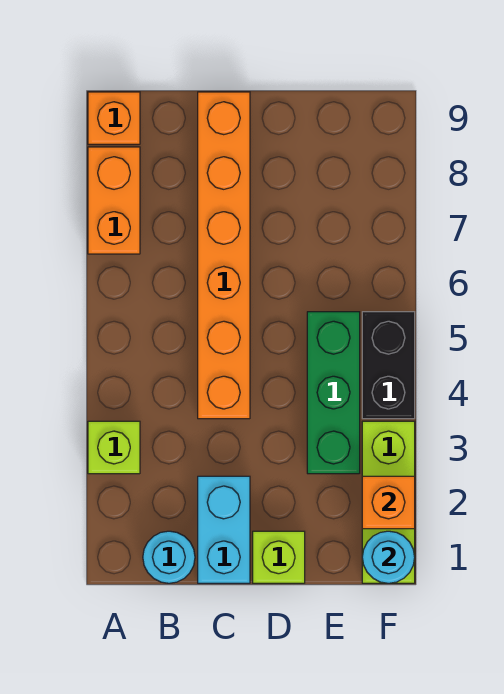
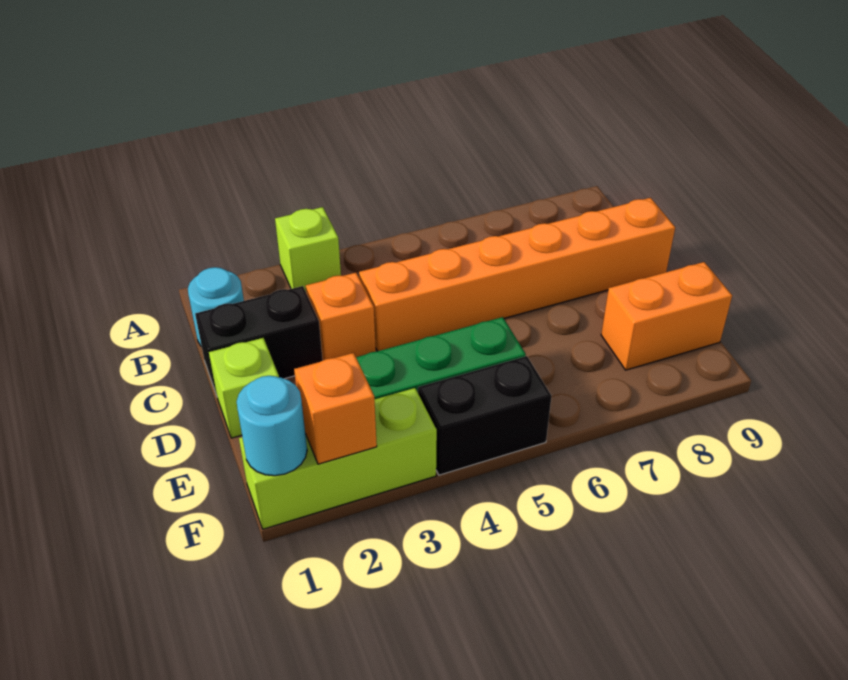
orange 1x2 brick [88,147,140,254] -> orange 1x2 brick moved to [601,262,732,370]
orange 1x1 brick [88,92,140,144] -> orange 1x1 brick moved to [306,273,376,360]
cyan 1x2 brick [198,476,250,583] -> black 1x2 brick [195,286,323,395]

